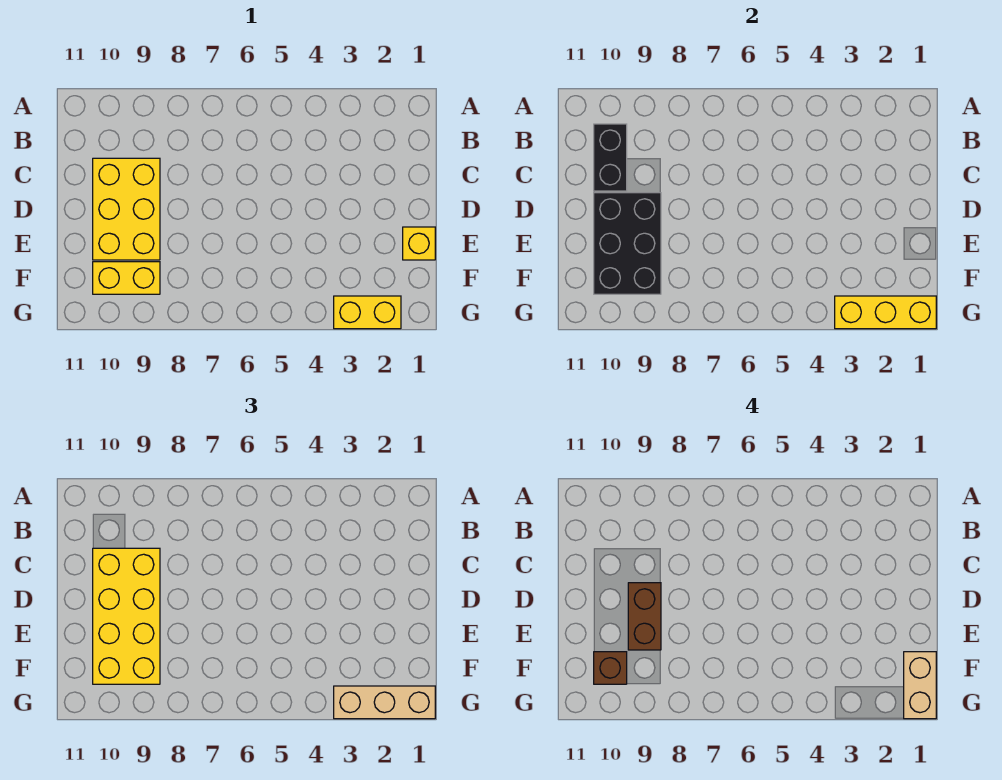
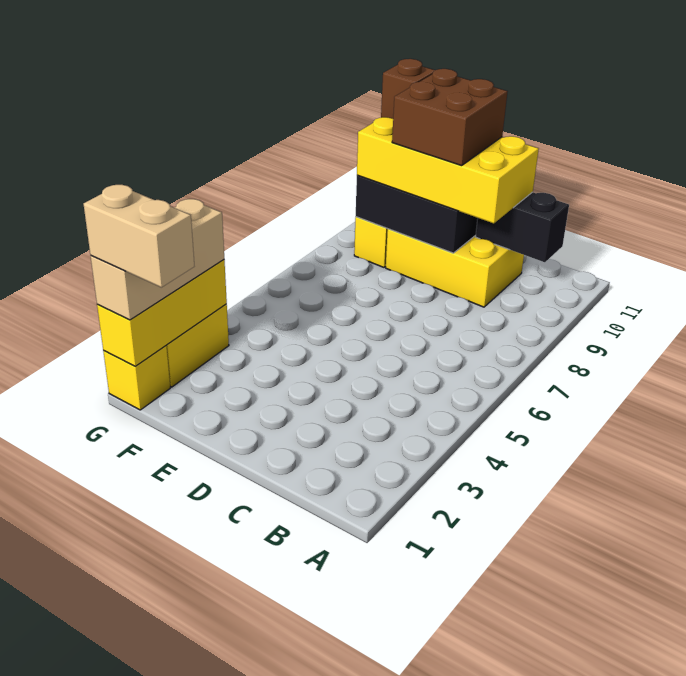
brown 1x2 brick [628,583,661,650] -> brown 2x2 brick [392,69,508,166]
yellow 1x1 brick [403,227,435,260] -> yellow 1x1 brick moved to [103,346,170,410]

